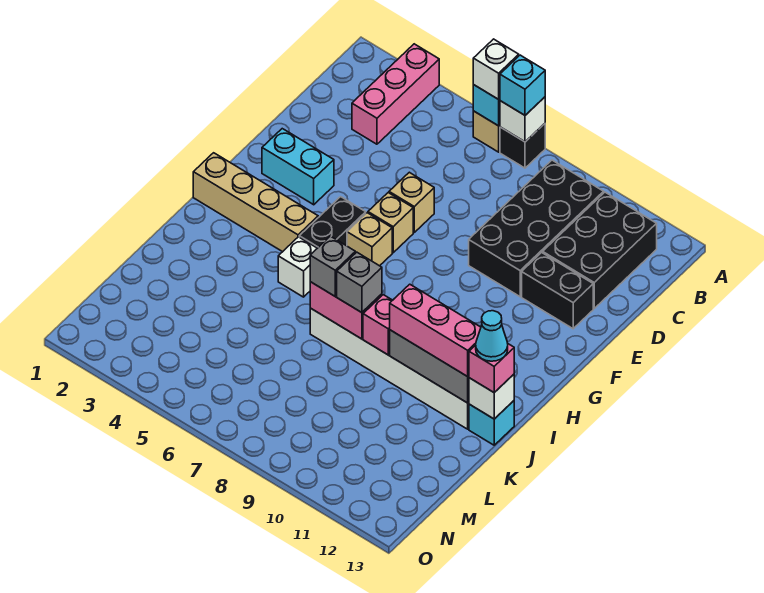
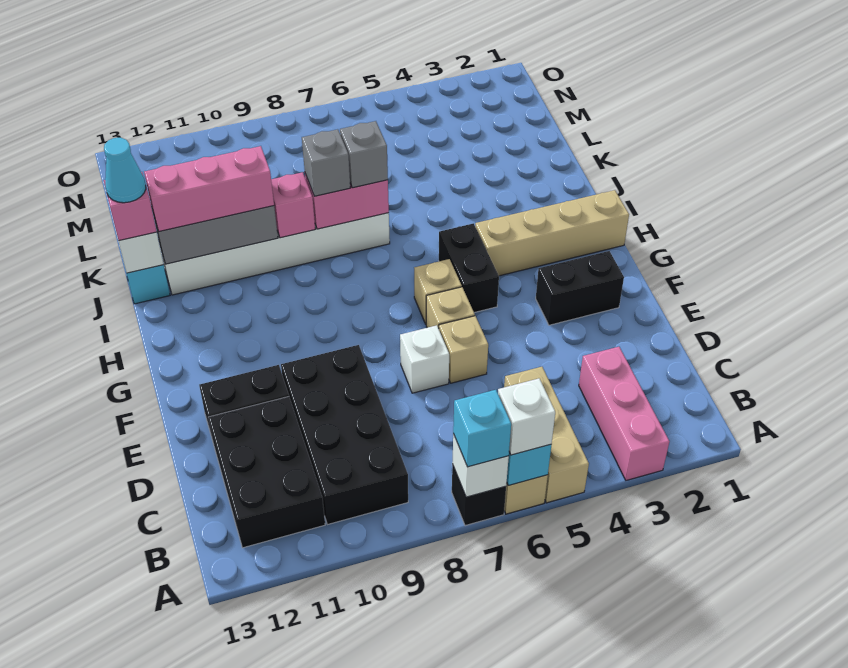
none -> tan 1x3 brick [504,367,589,503]
cyan 1x2 brick [262,129,334,205] -> black 1x2 brick [536,251,624,325]
white 1x1 brick [278,237,317,297] -> white 1x1 brick moved to [400,325,449,393]

